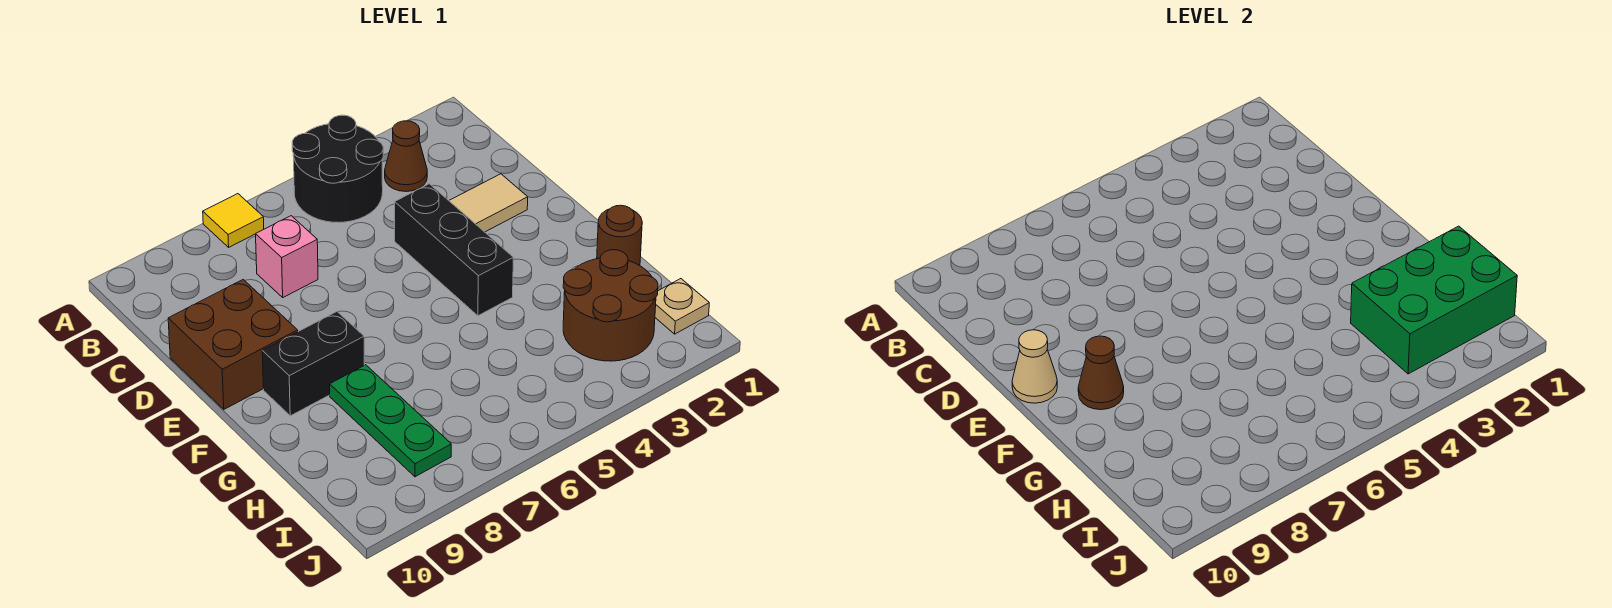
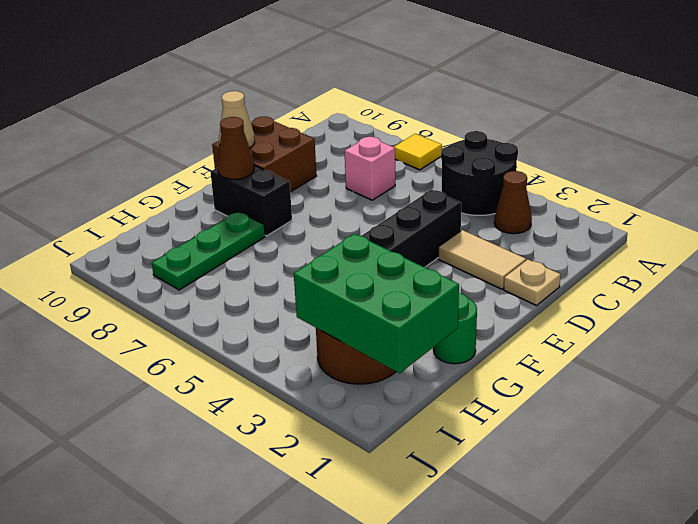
brown 1x1 round brick [597,205,642,265] -> green 1x1 round brick [433,293,477,364]
tan 1x1 plate [655,279,709,334] -> tan 1x1 plate moved to [504,259,561,306]

